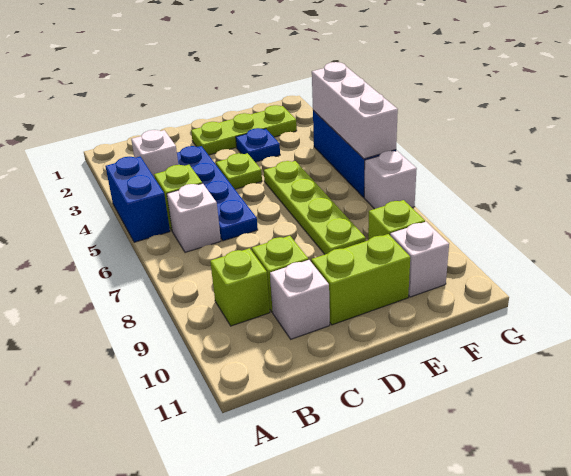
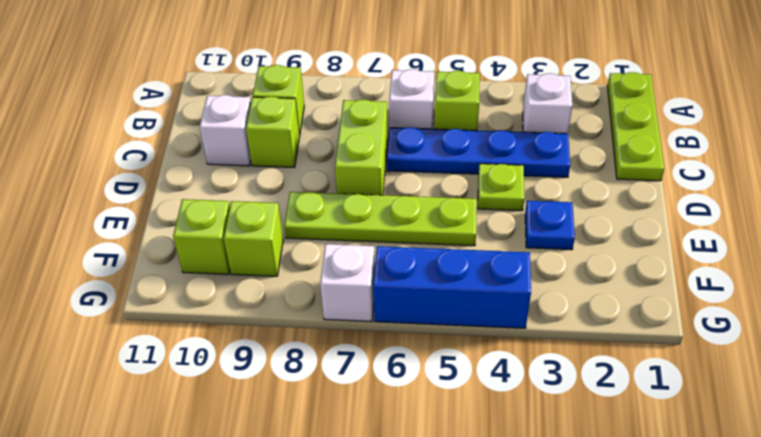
blue 1x2 brick [106,157,170,242] -> none
lime 1x3 plate [191,105,297,155] -> lime 1x3 plate moved to [608,72,664,181]
lime 1x2 brick [311,234,410,325] -> lime 1x2 brick moved to [335,99,388,195]
white 1x1 brick [390,222,449,297] -> lime 1x1 brick [173,199,230,274]
white 1x3 brick [312,62,398,159] -> none

